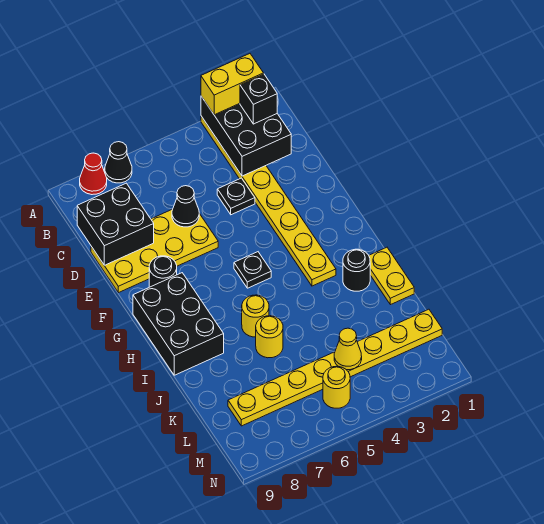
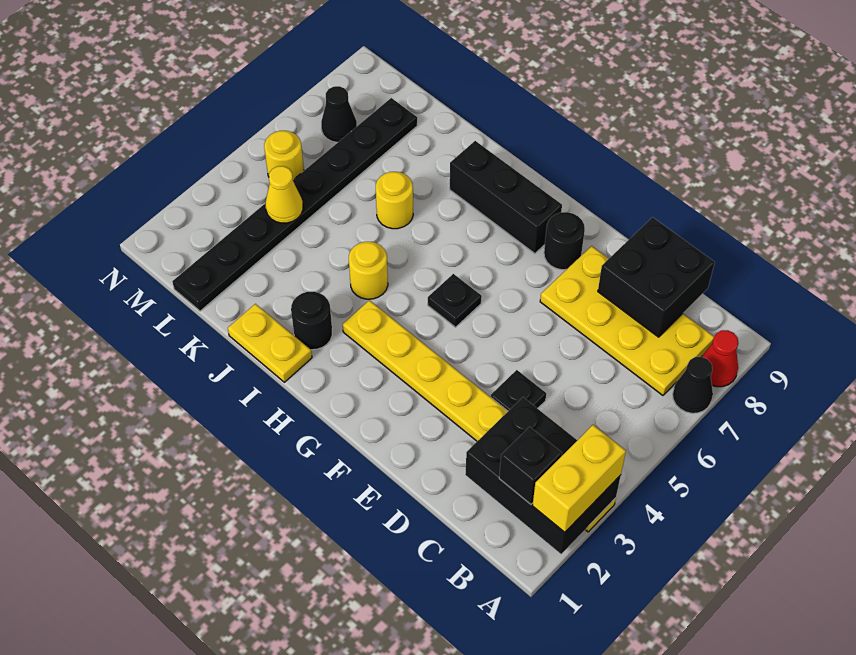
yellow 2x4 plate [91,210,218,293] -> yellow 2x4 plate turned to [540,246,714,395]
black 1x1 cone [172,186,199,227] -> black 1x1 cone moved to [321,86,357,142]
black 2x3 brick [133,273,224,375] -> black 1x3 brick [450,141,562,254]
yellow 1x1 round brick [242,295,269,337] -> yellow 1x1 round brick moved to [349,242,388,299]
yellow 1x8 plate [228,309,442,426] -> black 1x8 plate [172,98,417,311]

